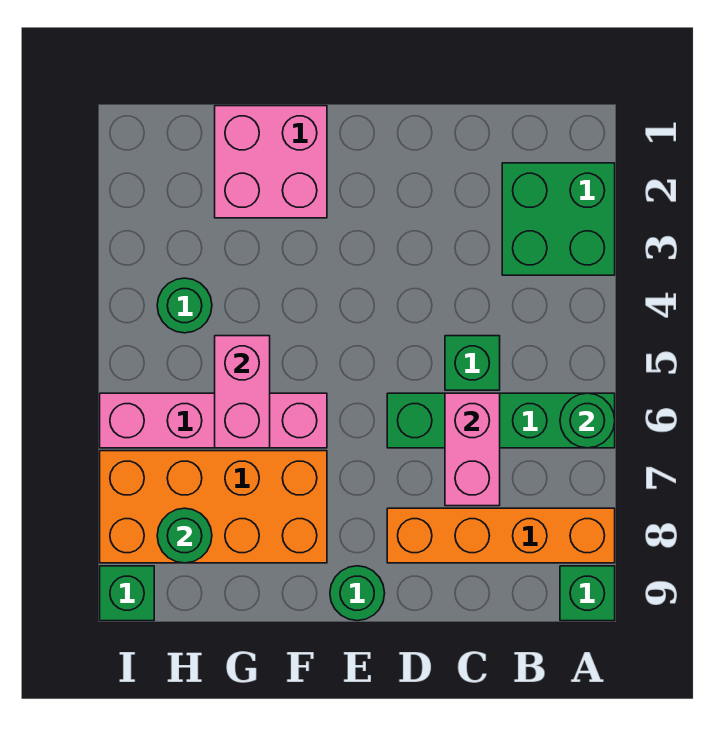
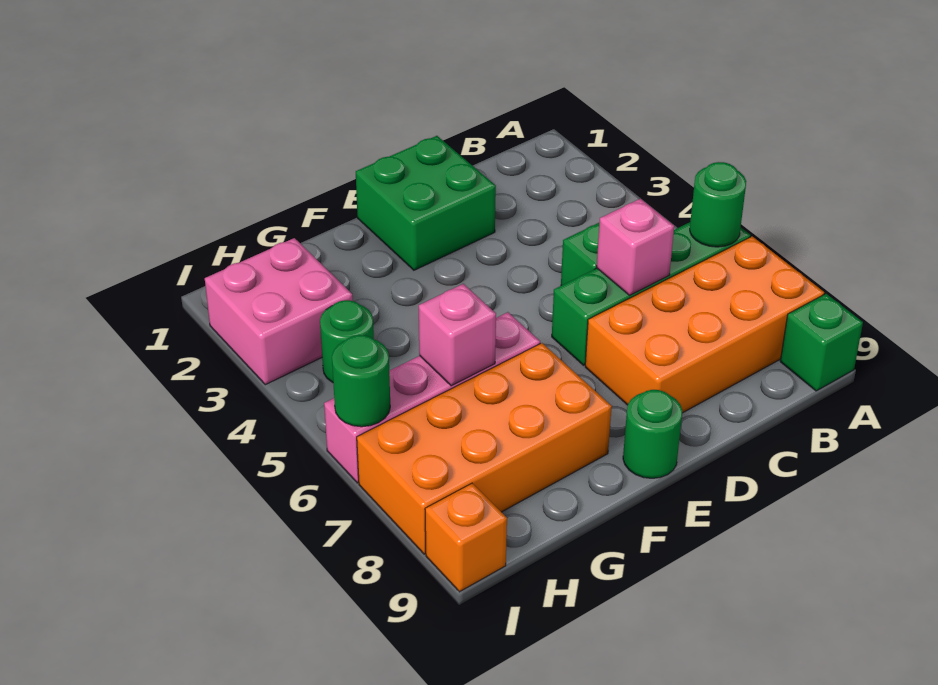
green 2x2 brick [502,163,615,275] -> green 2x2 brick moved to [356,136,496,270]
orange 1x4 brick [387,508,615,563] -> orange 2x4 brick [585,236,824,413]
pink 1x2 brick [445,393,500,506] -> pink 1x1 brick [597,199,674,295]
pink 2x2 brick [215,106,327,218] -> pink 2x2 brick moved to [205,238,353,385]
pink 1x2 brick [215,336,270,448] -> pink 1x1 brick [419,284,496,386]
green 1x1 round brick [157,508,212,563] -> green 1x1 round brick moved to [332,335,390,427]
green 1x1 brick [100,566,154,621] -> orange 1x1 brick [425,483,507,592]

